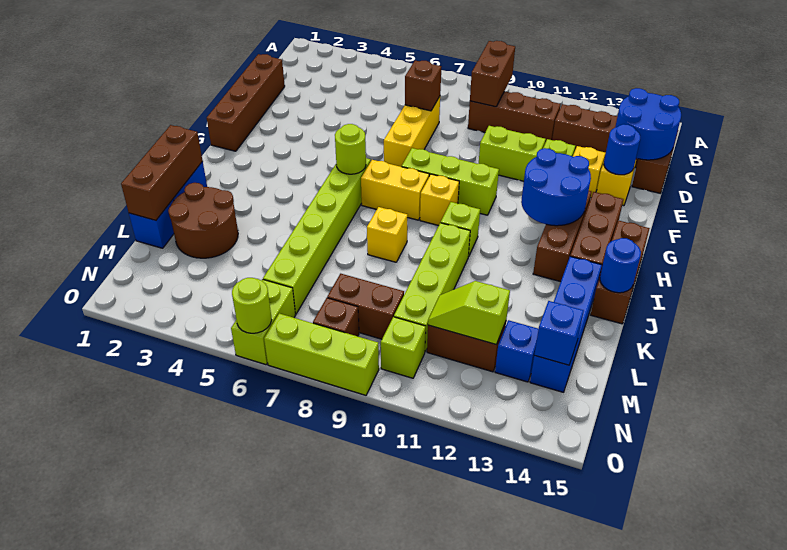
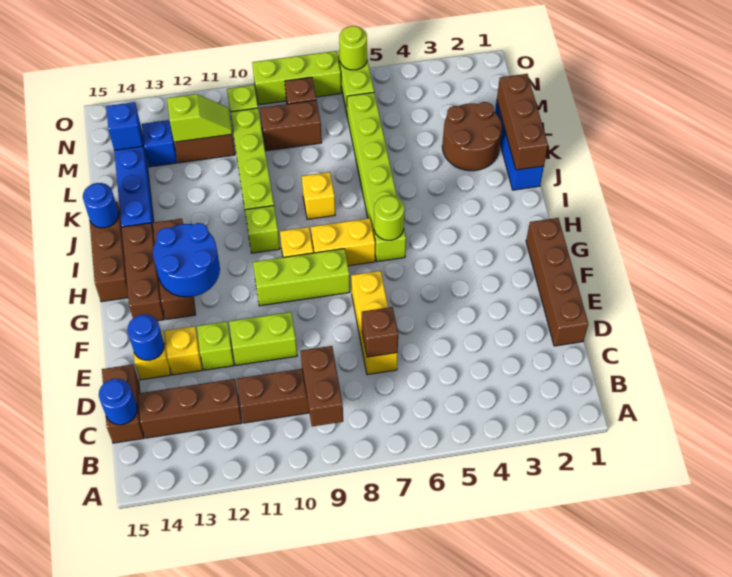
blue 2x2 round brick [615,88,681,160] -> blue 1x1 round brick [99,379,137,425]

